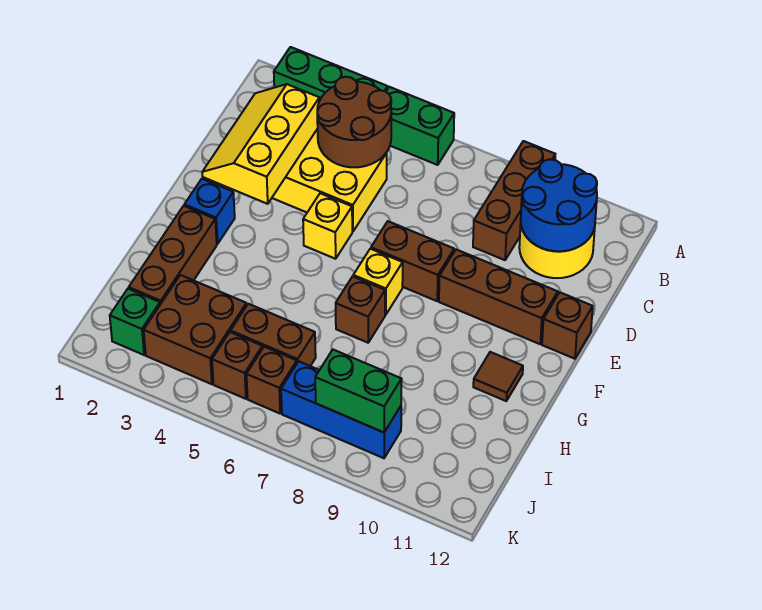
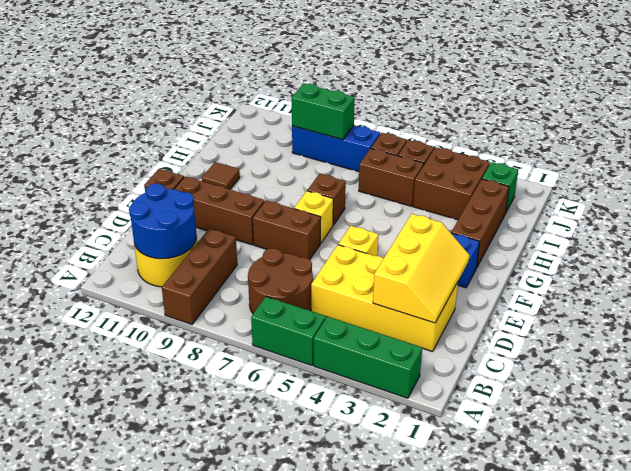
brown 2x2 round brick [317,77,391,167] -> brown 2x2 round brick moved to [248,248,313,314]

